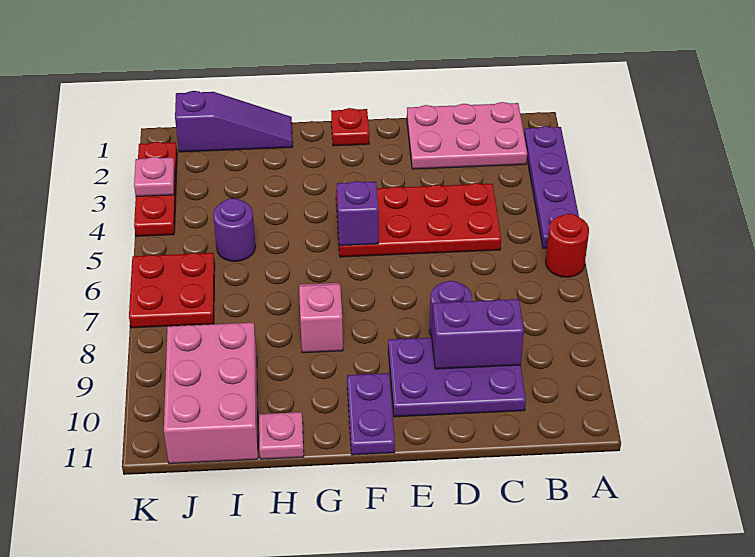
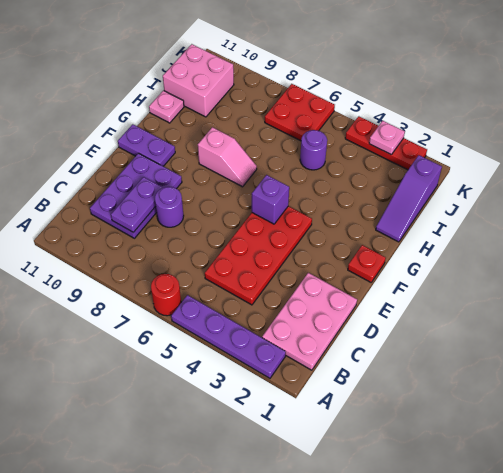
purple 1x2 brick [432,299,524,369] -> purple 1x2 plate [111,177,163,233]
pink 2x3 brick [164,323,258,464] -> pink 2x2 brick [163,44,234,117]

